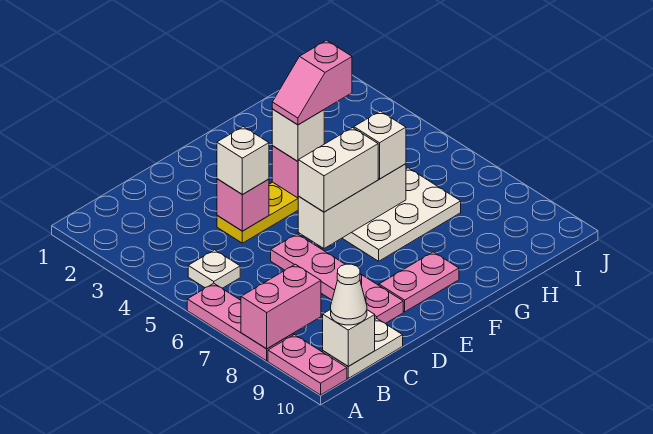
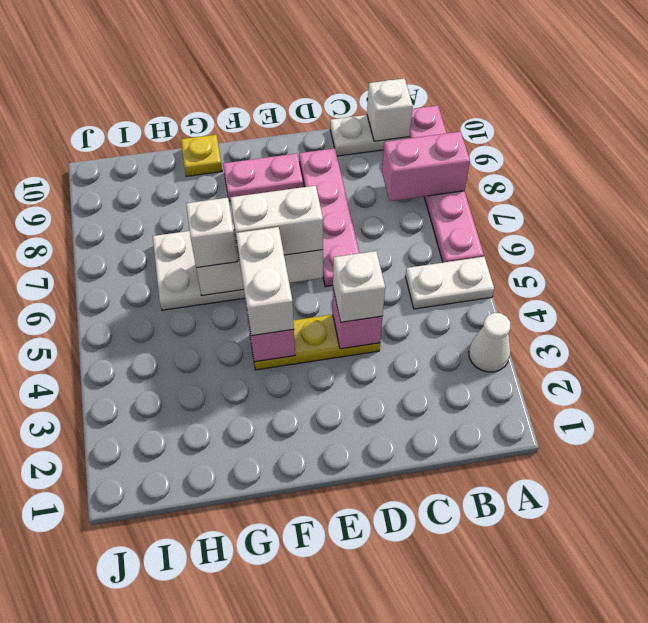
white 1x1 plate [188,250,240,288] -> white 1x2 plate [405,257,494,309]
white 1x1 cone [331,264,367,325] -> white 1x1 cone moved to [469,313,511,372]
white 1x1 brick [272,109,324,161] -> white 1x2 brick [236,227,294,336]
pink 1x2 slope [272,40,352,125] -> none
none -> yellow 1x1 plate [181,135,222,176]

